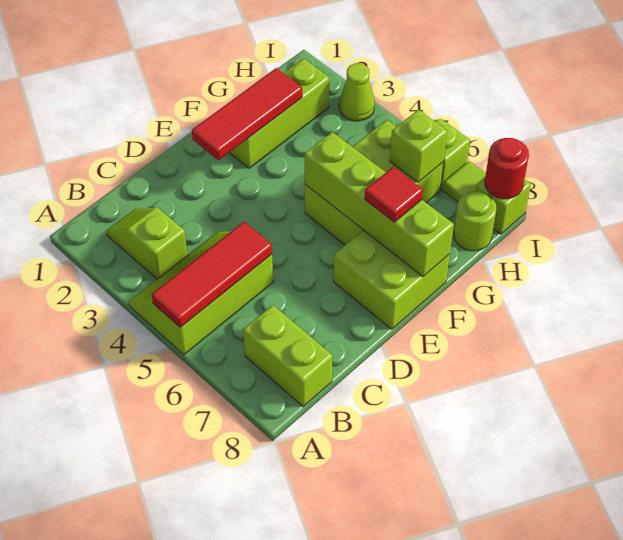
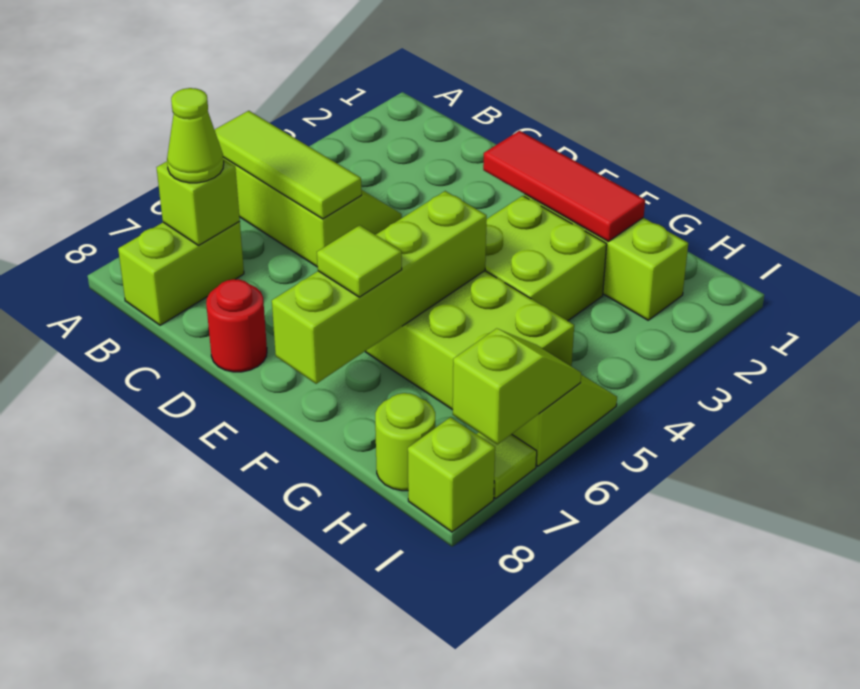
red 1x3 tile [151,222,272,327] -> lime 1x3 tile [215,111,362,219]
lime 1x2 slope [107,208,188,279] -> lime 1x2 slope moved to [453,328,581,444]
lime 2x2 brick [334,230,450,329] -> lime 2x2 brick moved to [485,196,607,321]
red 1x1 tile [365,167,423,222] -> lime 1x1 tile [317,225,402,297]
lime 1x1 brick [390,110,447,182] -> lime 1x1 brick moved to [157,159,240,246]
lime 1x1 cone [339,63,375,121] -> lime 1x1 cone moved to [167,88,224,183]
red 1x1 round brick [485,138,529,199] -> red 1x1 round brick moved to [206,279,267,372]

